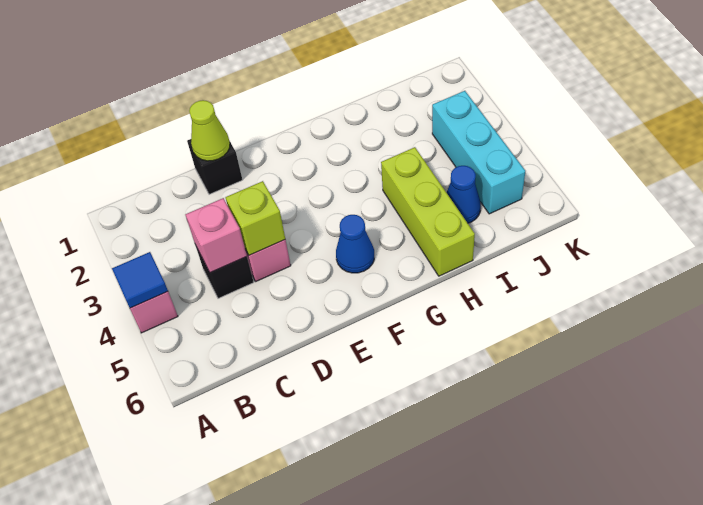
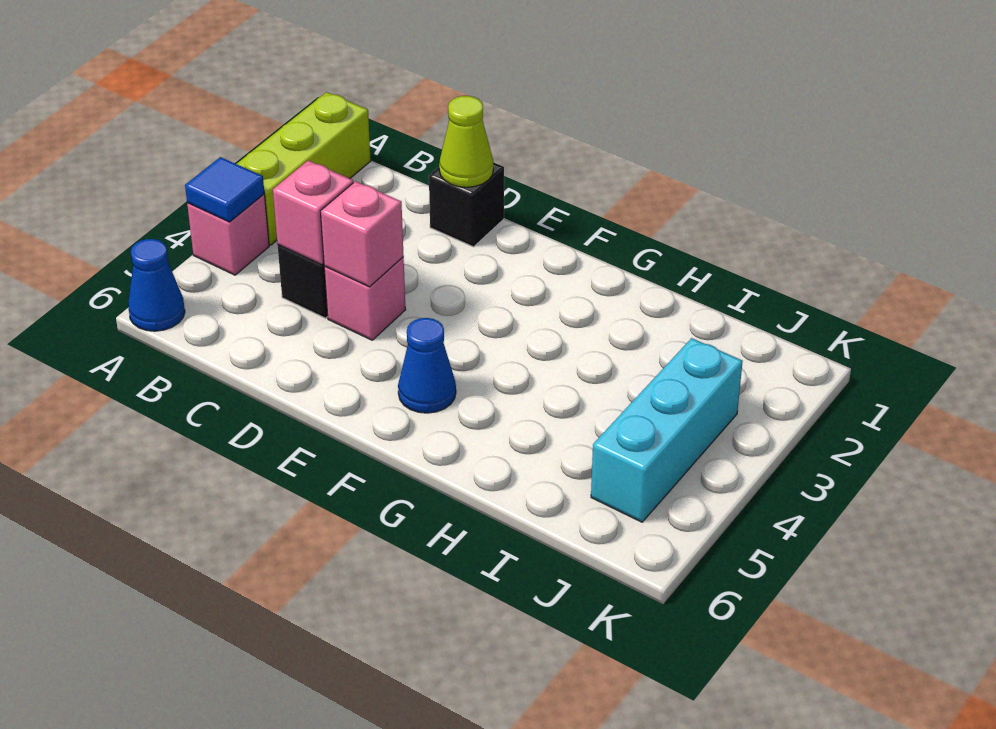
lime 1x1 brick [225,181,285,255] -> pink 1x1 brick [320,181,404,287]
lime 1x3 brick [381,147,475,276] -> lime 1x3 brick moved to [237,92,371,245]
blue 1x1 cone [446,166,481,223] -> blue 1x1 cone moved to [128,239,185,331]

